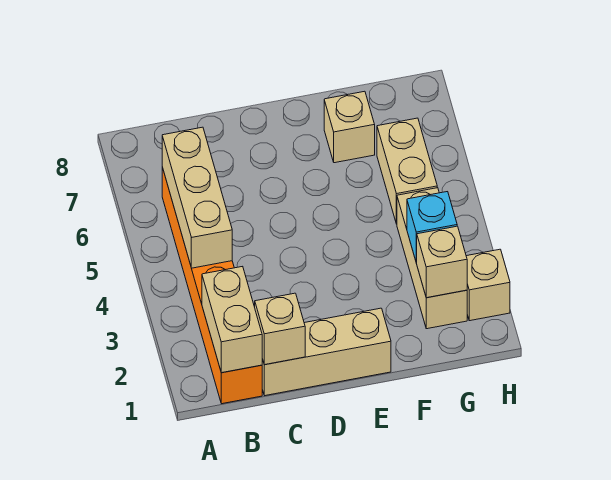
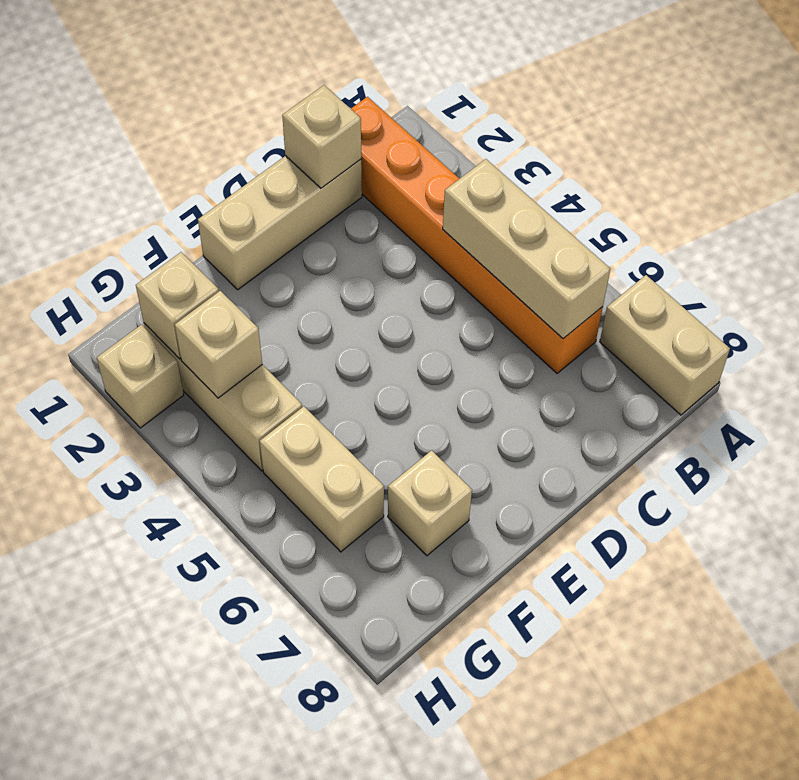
tan 1x2 brick [202,266,262,373] -> tan 1x2 brick moved to [600,275,730,415]
cyan 1x1 brick [407,192,457,263] -> tan 1x1 brick [175,291,262,398]

